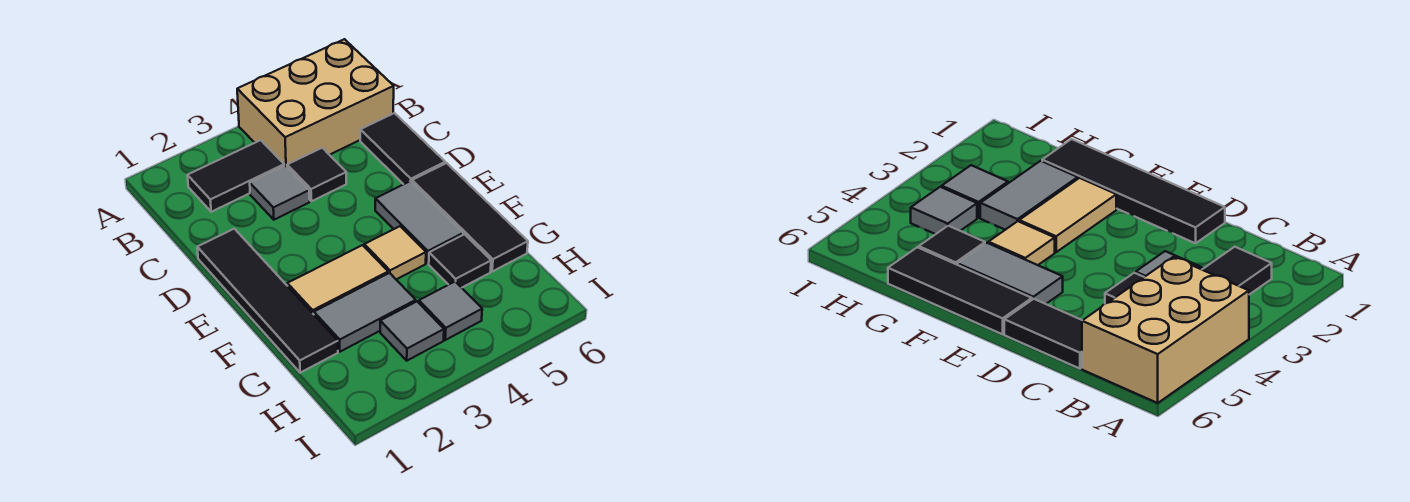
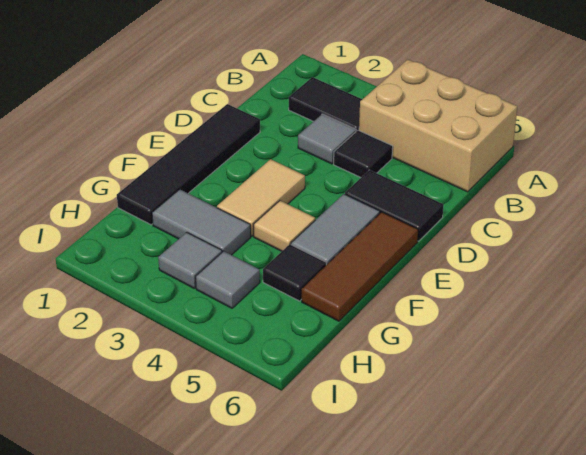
black 1x2 tile [360,113,445,184] -> black 1x2 tile turned to [345,170,444,241]
black 1x3 tile [412,163,528,271] -> brown 1x3 tile [302,212,418,321]
tan 1x2 tile [287,245,388,314] -> tan 1x2 tile turned to [217,159,305,236]

